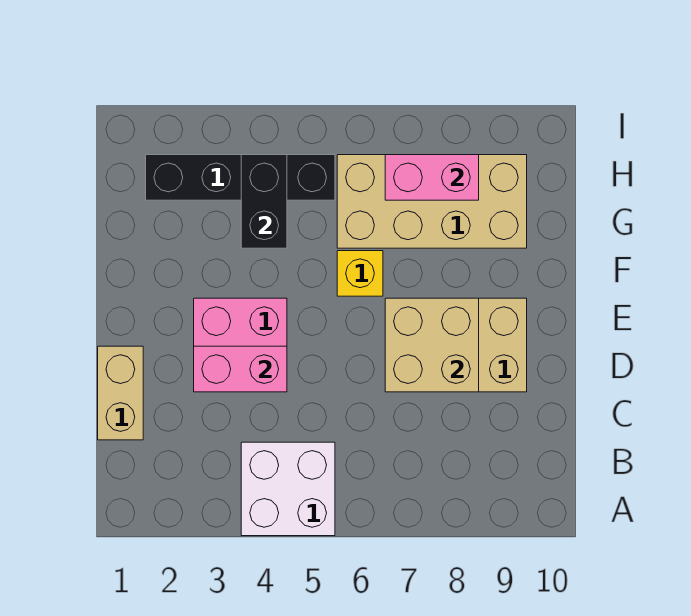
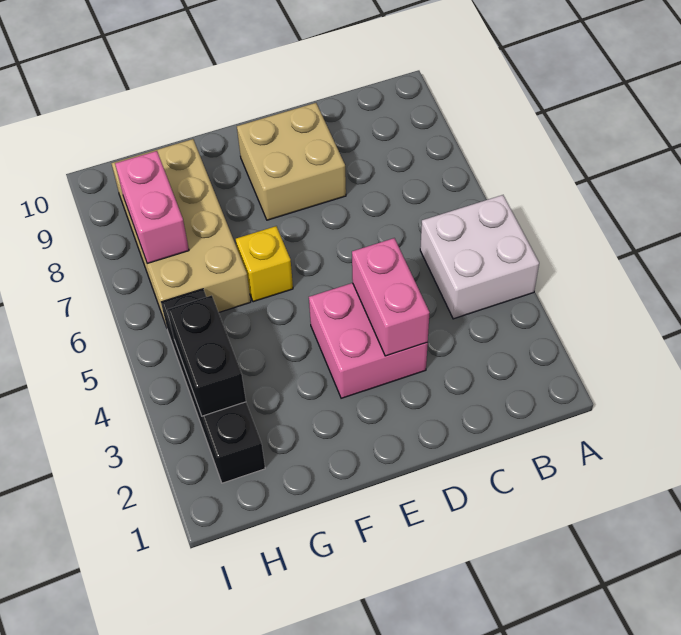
tan 1x2 brick [98,346,143,440] -> none
tan 2x2 brick [385,298,479,392] -> none
black 1x2 brick [241,155,287,248] -> black 1x2 brick turned to [168,295,246,416]

